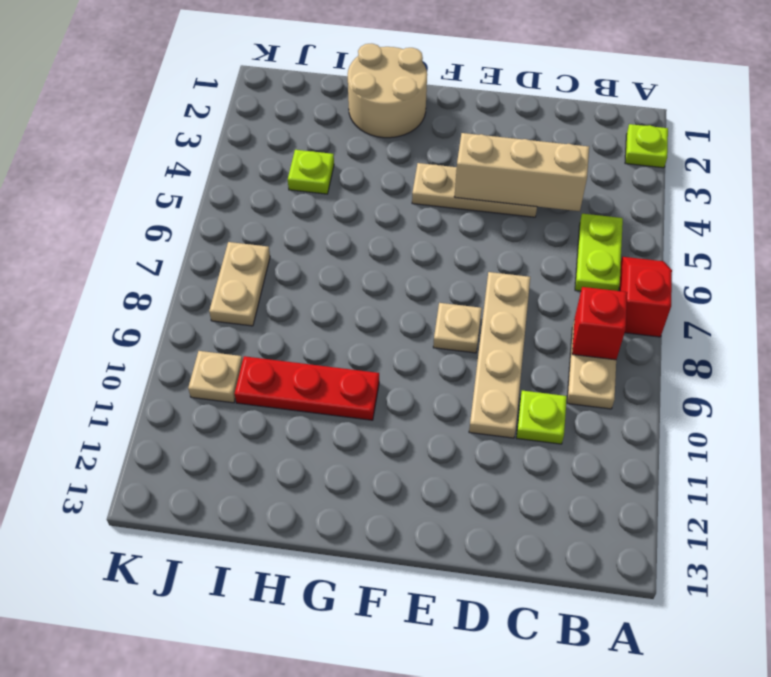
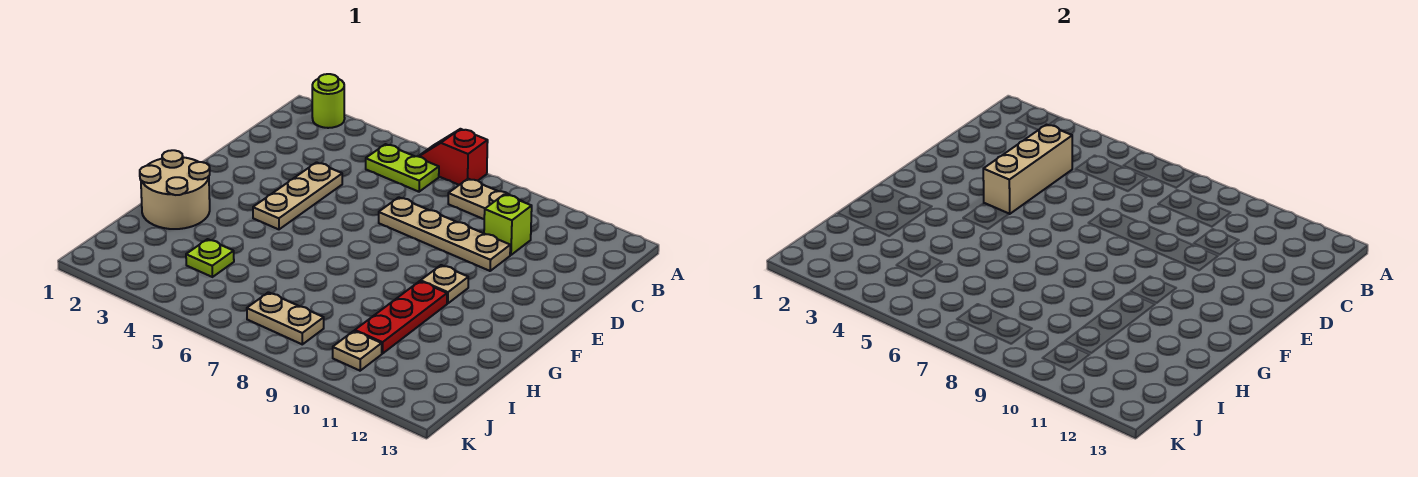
lime 1x1 plate [625,124,668,168] -> lime 1x1 round brick [312,74,345,128]
red 1x1 brick [572,287,627,360] -> none
lime 1x1 plate [516,391,567,444] -> lime 1x1 brick [484,194,532,255]
tan 1x1 plate [433,303,482,353] -> tan 1x1 plate moved to [421,265,468,303]

